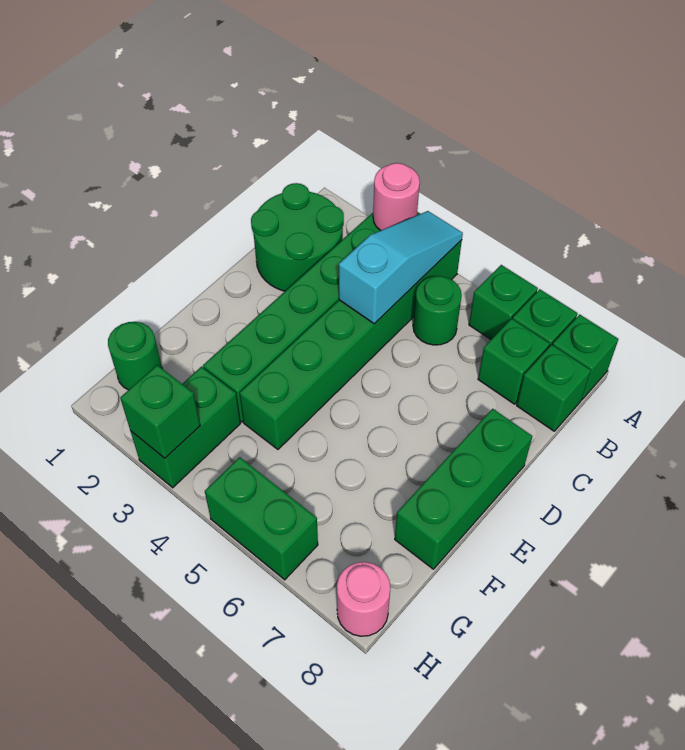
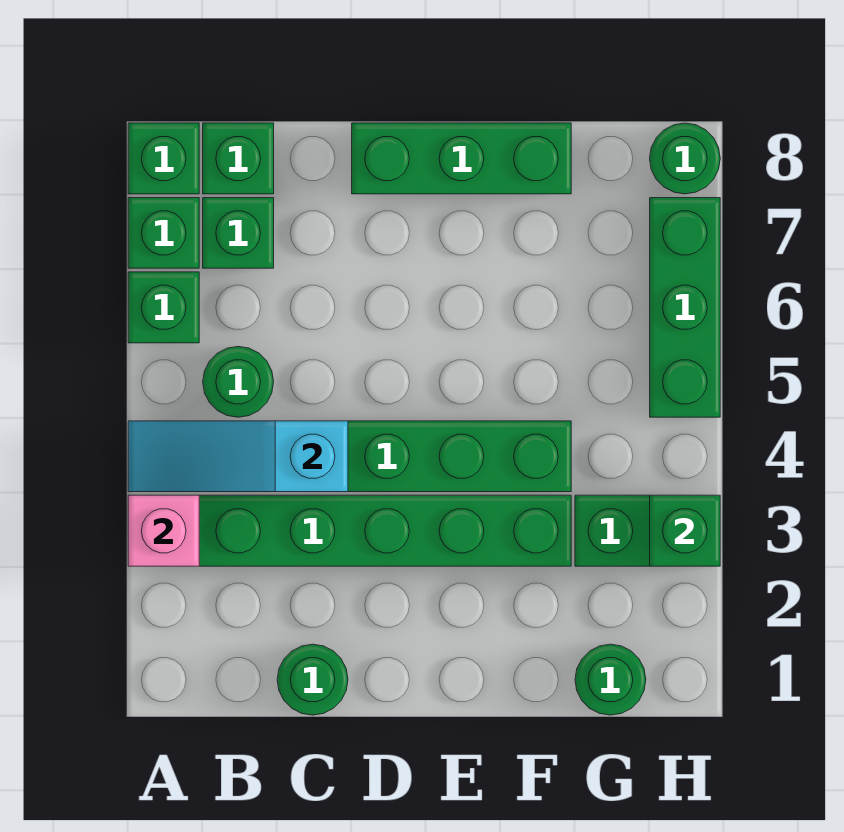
pink 1x1 round brick [373,163,420,231] -> pink 1x1 brick [128,495,199,566]
green 2x2 round brick [251,183,344,291] -> green 1x1 round brick [277,644,348,715]
green 1x2 brick [205,457,318,580] -> green 1x3 brick [650,198,720,417]
pink 1x1 round brick [337,562,390,636] -> green 1x1 round brick [650,123,720,194]

